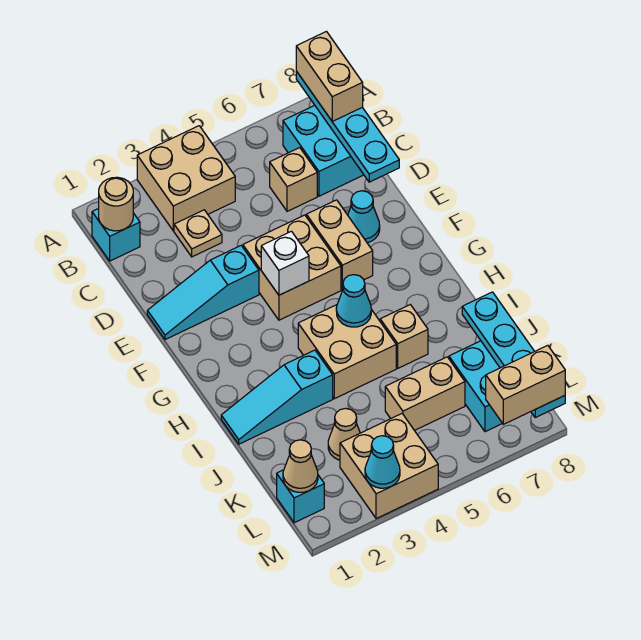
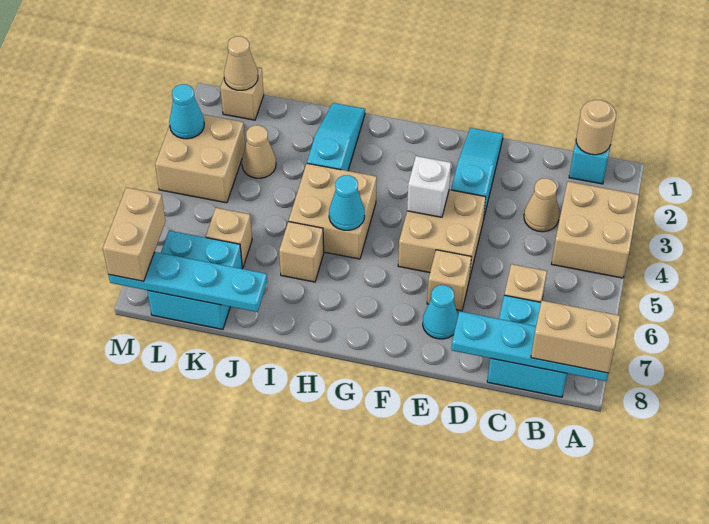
tan 1x1 plate [174,210,222,257] -> tan 1x1 cone [524,178,559,232]
tan 1x2 brick [306,200,373,290] -> tan 1x1 brick [427,250,472,311]
tan 1x2 brick [385,357,465,430] -> tan 1x1 brick [206,208,252,268]
cyan 1x1 brick [277,470,324,523] -> tan 1x1 brick [220,67,264,120]

